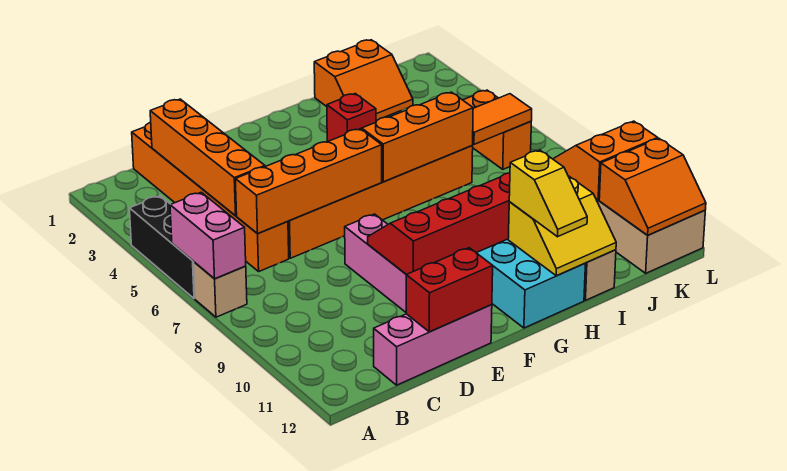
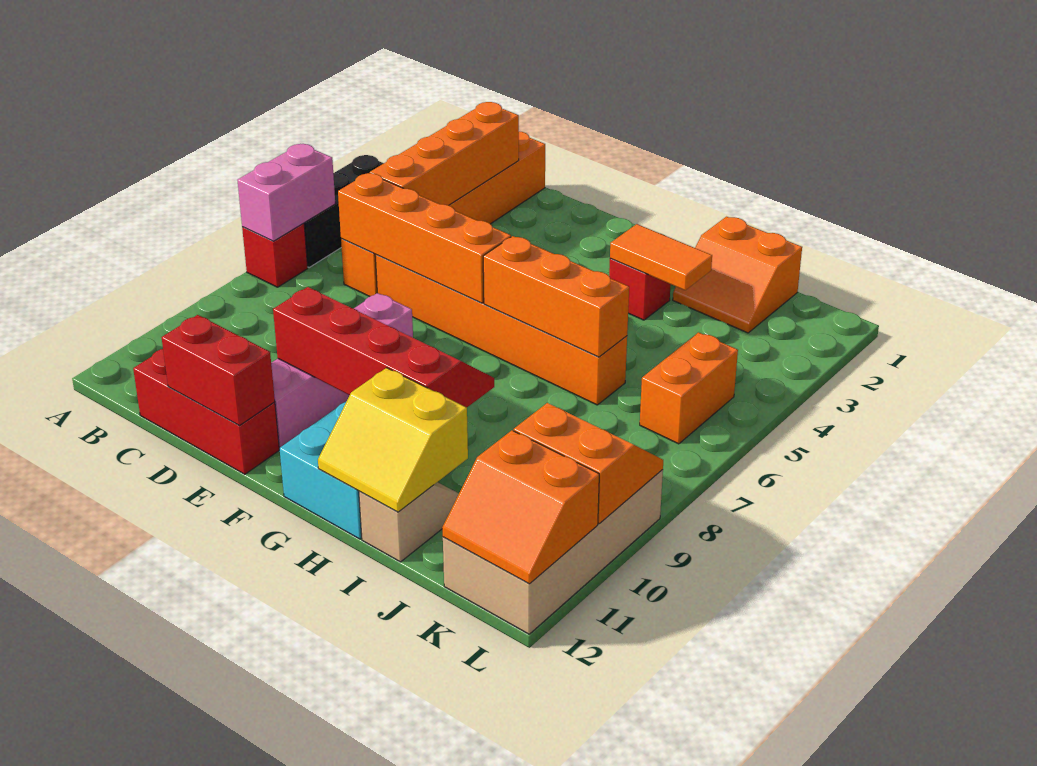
tan 1x1 brick [194,262,247,317] -> red 1x1 brick [242,223,308,287]
pink 1x3 brick [374,305,492,385] -> red 1x3 brick [133,349,279,474]
yellow 1x2 slope [509,150,587,237] -> none
orange 1x2 tile [473,94,532,144] -> orange 1x2 tile moved to [610,224,712,290]

